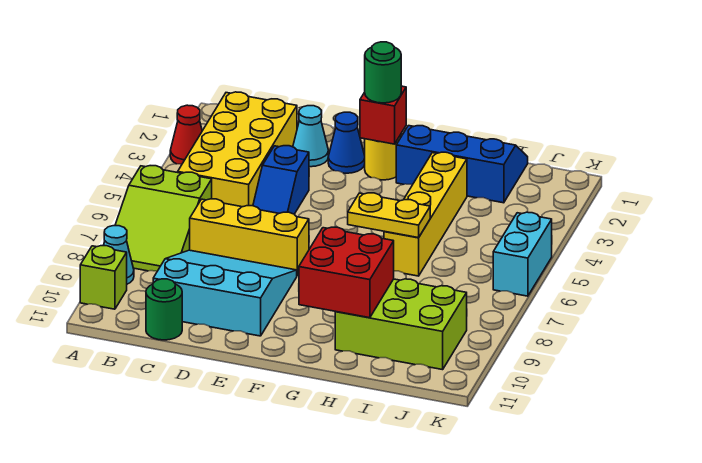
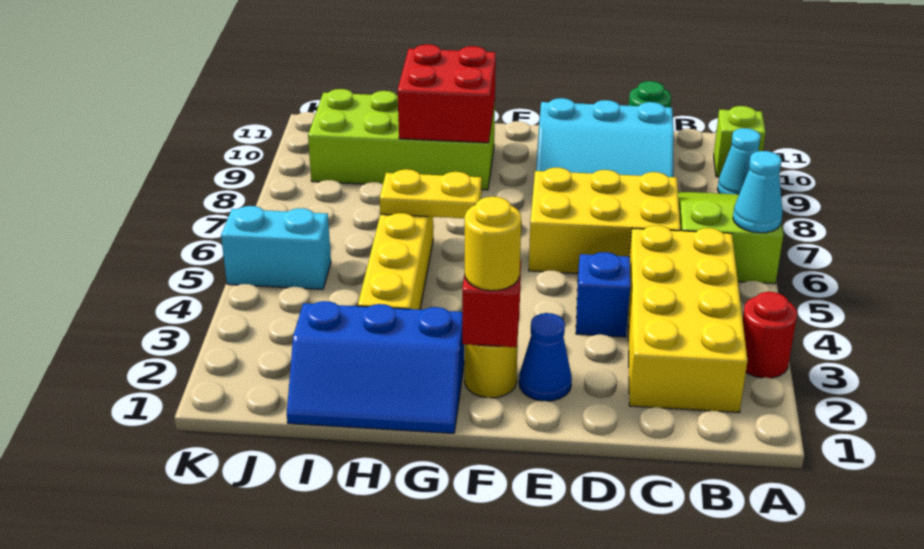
red 1x1 cone [170,105,202,165] -> red 1x1 round brick [743,292,797,378]
yellow 1x3 brick [190,199,309,275] -> yellow 2x3 brick [529,168,680,273]
cyan 1x1 cone [293,106,328,167] -> cyan 1x1 cone moved to [733,151,783,233]
green 1x1 round brick [365,42,401,103] -> yellow 1x1 round brick [465,197,521,291]
lime 2x3 brick [335,279,467,370] -> lime 2x4 brick [308,89,495,190]
cyan 1x2 brick [493,212,552,296] -> cyan 1x2 brick turned to [221,206,331,289]

